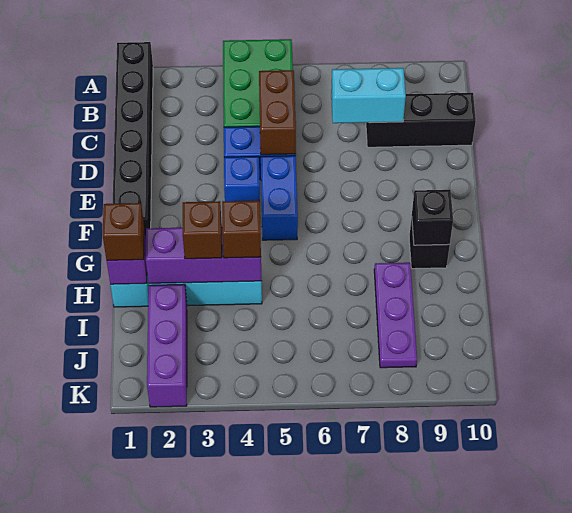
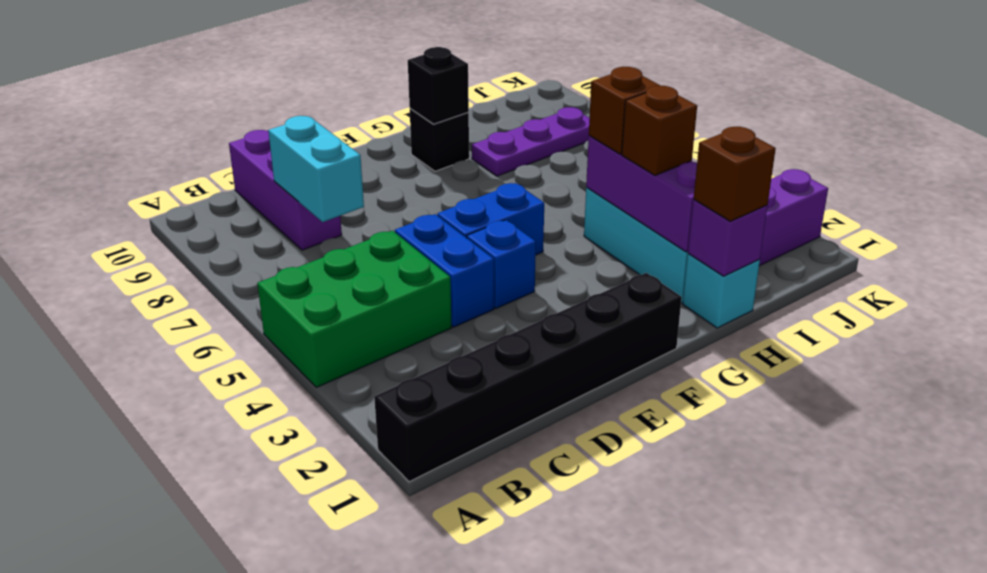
brown 1x2 brick [259,70,296,155] -> none
black 1x3 brick [366,93,476,147] -> purple 1x3 brick [229,130,342,250]

